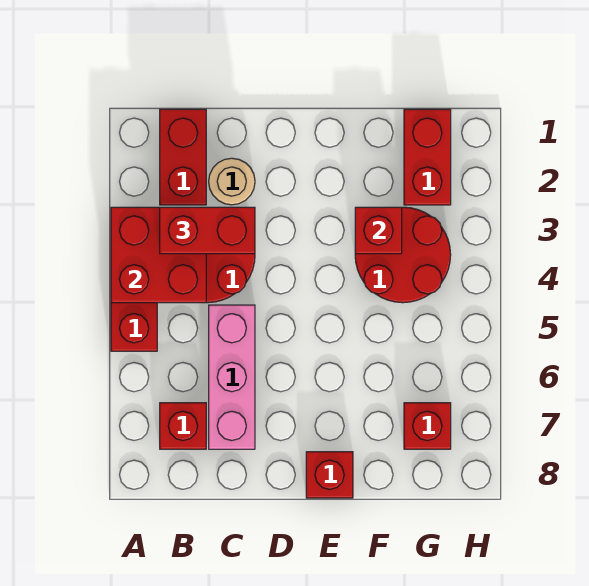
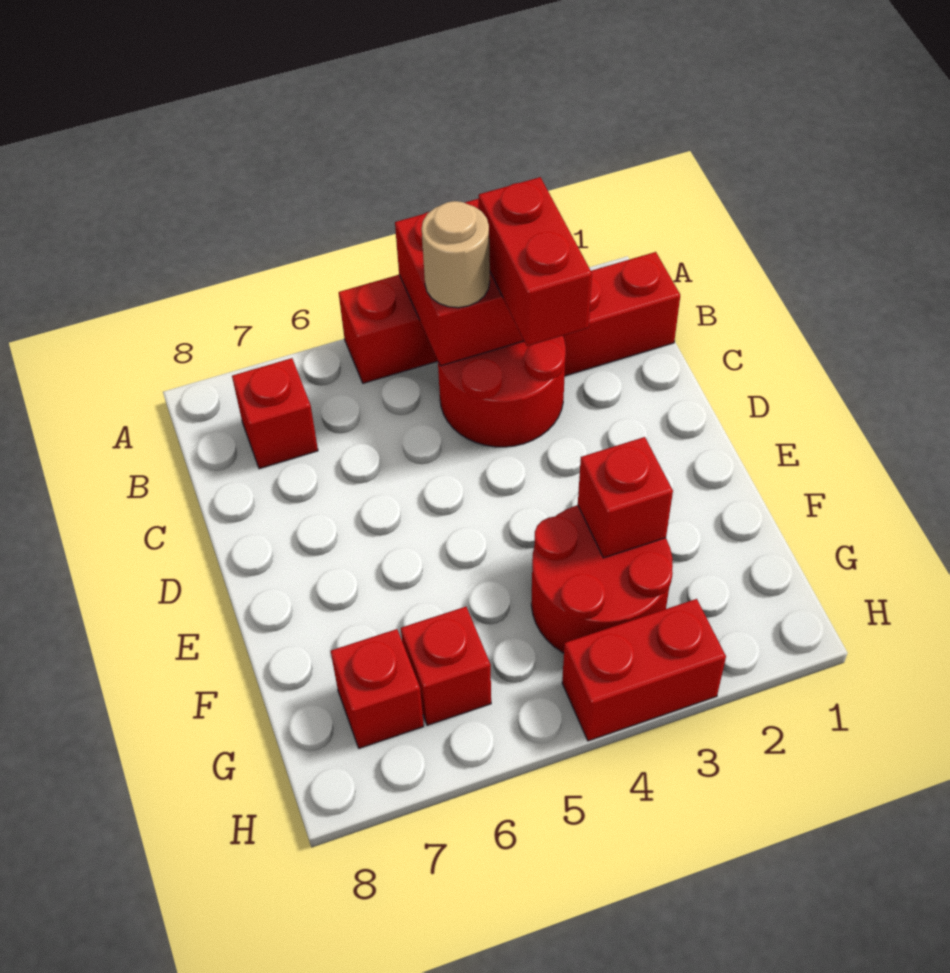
tan 1x1 round brick [209,158,255,205] -> tan 1x1 round brick moved to [422,201,490,308]
pink 1x3 brick [209,305,255,449] -> none
red 1x1 brick [306,452,353,498] -> red 1x1 brick moved to [401,607,491,725]
red 1x2 brick [404,109,451,205] -> red 1x2 brick moved to [562,599,726,741]

